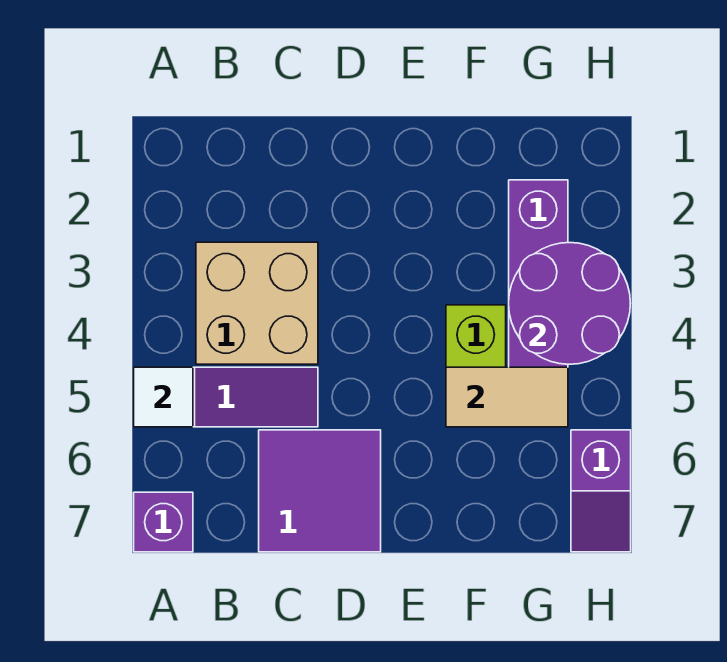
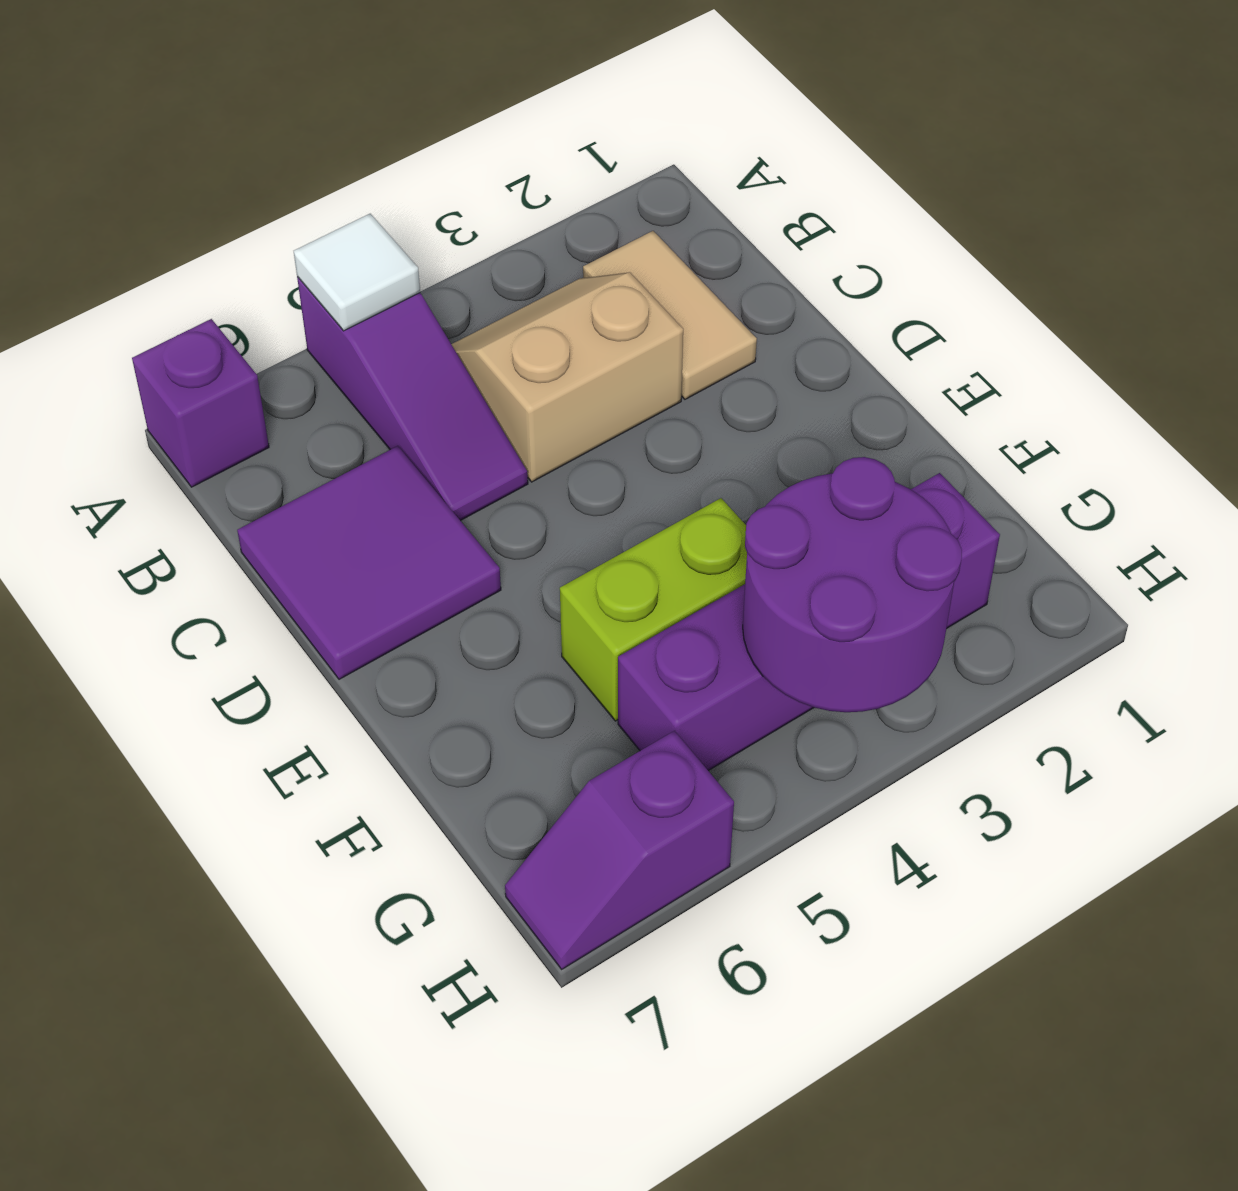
tan 2x2 brick [196,242,318,364] -> tan 2x2 slope [451,272,683,482]
tan 1x2 tile [446,367,568,427] -> tan 1x2 tile moved to [583,231,757,399]

